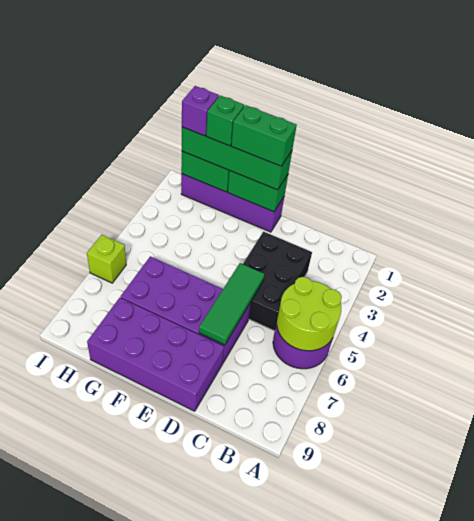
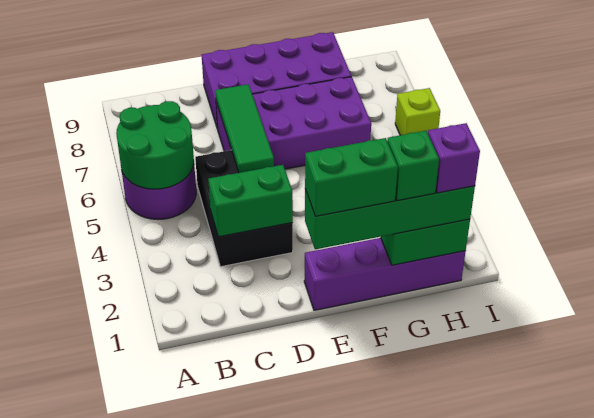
lime 2x2 round brick [277,277,342,351] -> green 2x2 round brick [116,101,194,189]
green 1x2 brick [228,171,288,212] -> green 1x2 brick moved to [208,165,293,237]

